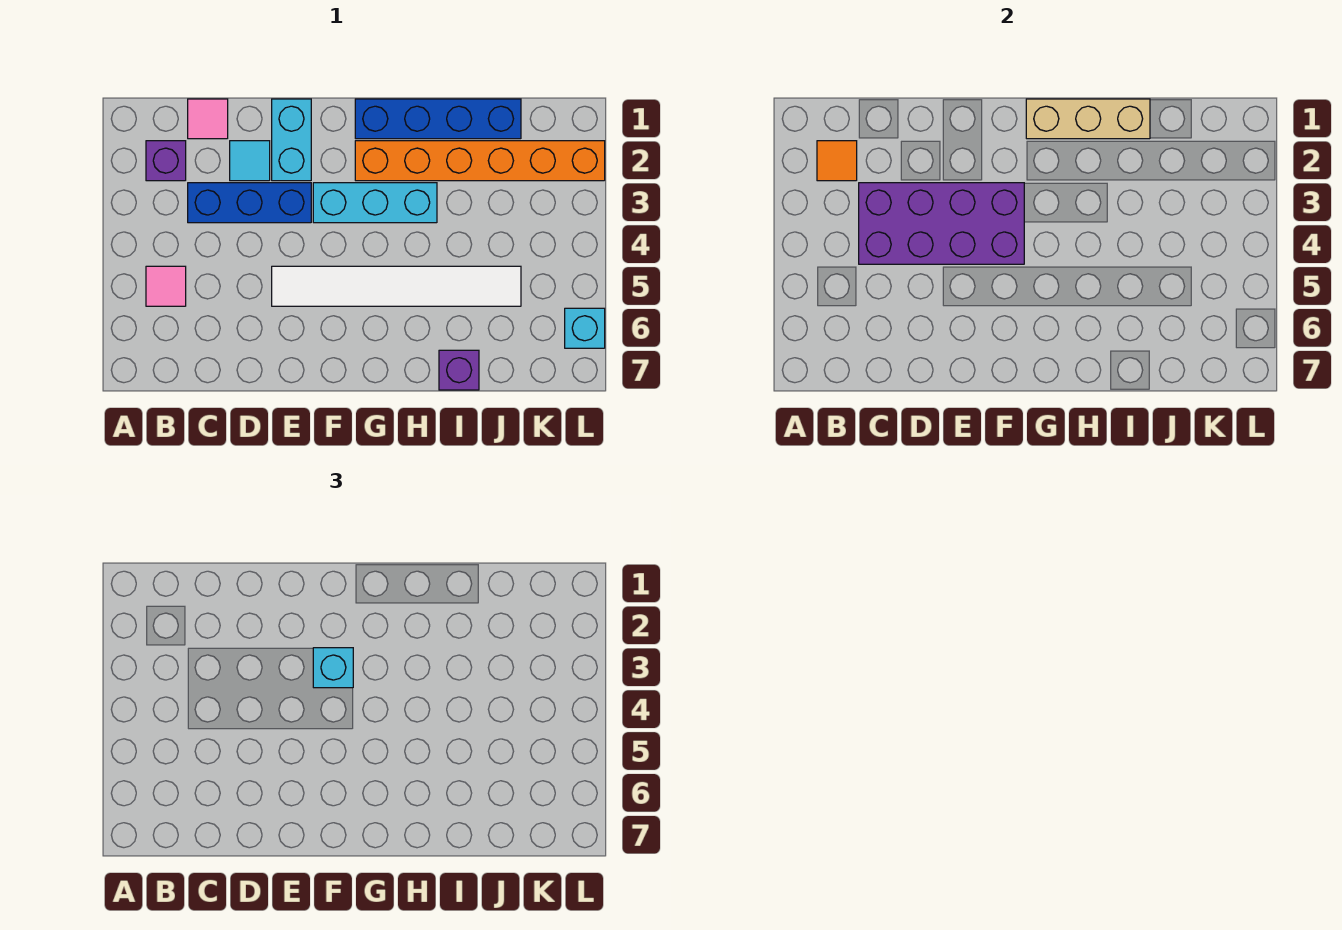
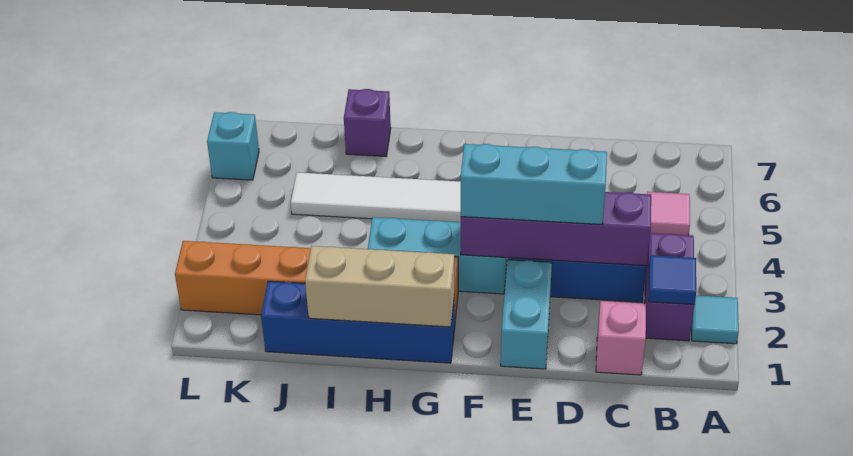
purple 1x1 brick [146,141,186,181] -> purple 1x2 brick [645,233,694,341]
orange 1x1 tile [817,141,857,181] -> blue 1x1 tile [649,255,696,304]
pink 1x1 tile [188,99,228,139] -> pink 1x1 brick [596,301,646,375]
purple 2x4 brick [859,183,1024,264] -> purple 1x4 brick [461,192,651,266]
cyan 1x1 tile [230,141,270,181] -> cyan 1x1 tile moved to [691,295,739,344]
cyan 1x1 brick [313,648,353,688] -> cyan 1x3 brick [461,144,607,224]

